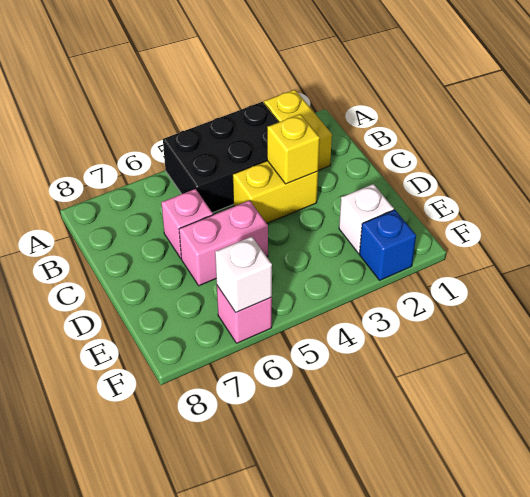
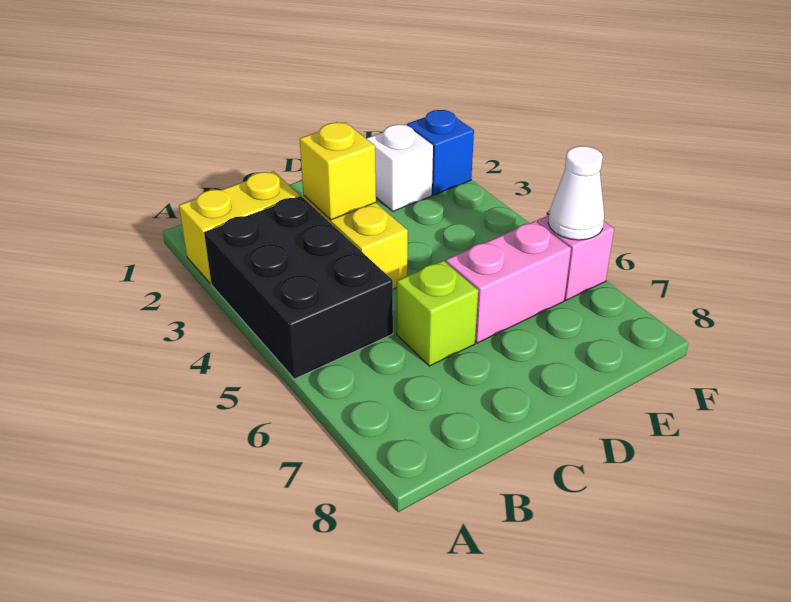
pink 1x1 brick [161,189,213,258] -> lime 1x1 brick [397,261,478,366]
pink 1x2 brick [179,201,268,286] -> pink 1x2 brick turned to [446,221,571,343]
white 1x1 brick [215,237,272,312] -> white 1x1 cone [548,146,604,240]

